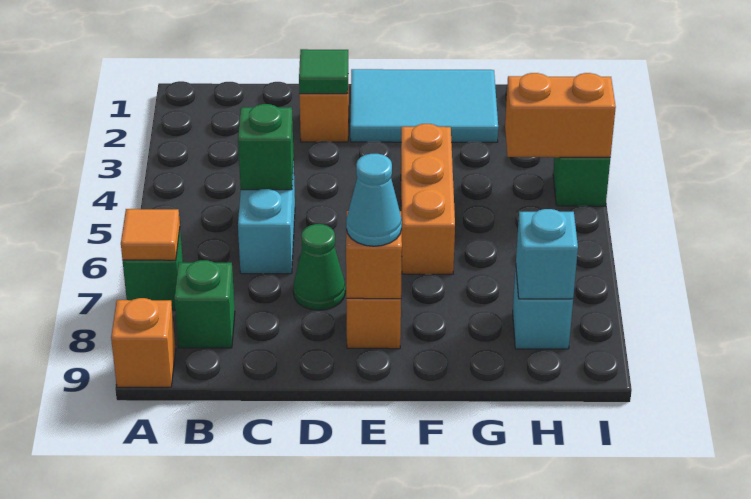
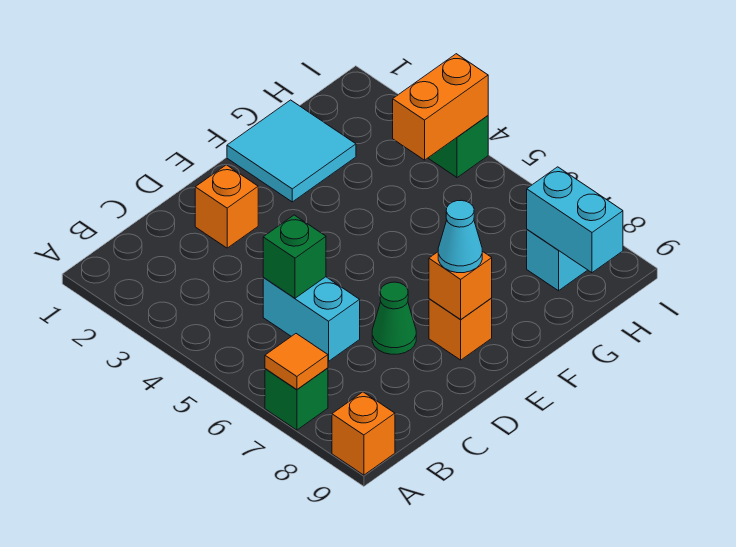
green 1x1 brick [174,260,235,348] -> none
green 1x1 tile [299,49,348,94] -> none
cyan 2x3 tile [350,69,498,142] -> cyan 2x2 tile [227,100,356,202]
orange 1x3 brick [401,124,455,274] -> none
cyan 1x1 brick [516,209,578,299] -> cyan 1x2 brick [527,167,623,273]

